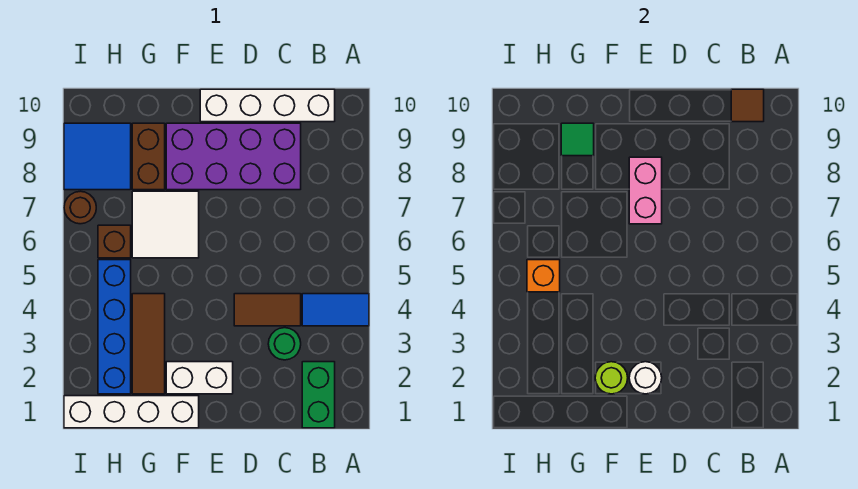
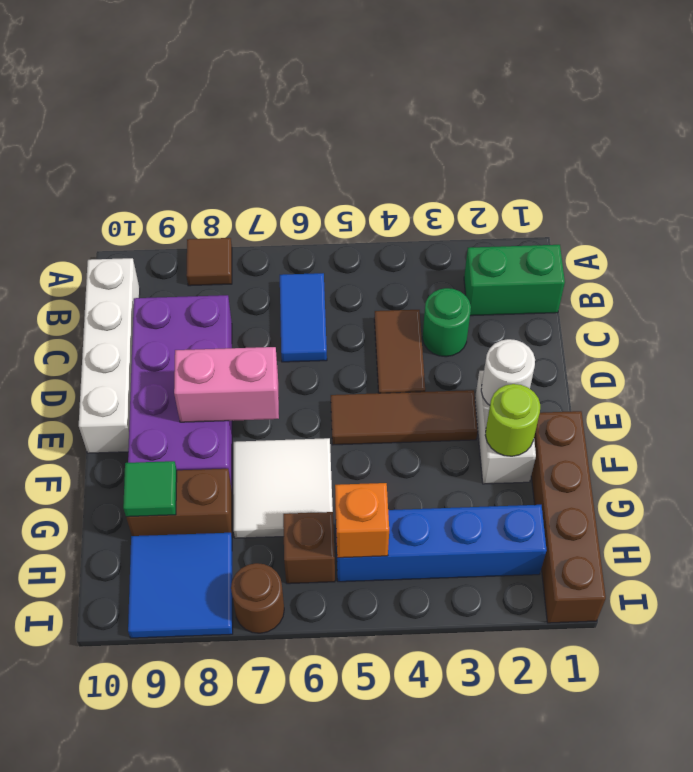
blue 1x2 tile [302,294,369,326] -> blue 1x2 tile moved to [280,273,327,362]
brown 1x1 tile [731,89,764,122] -> brown 1x1 tile moved to [186,238,232,286]
white 1x4 brick [64,396,199,428] -> brown 1x4 brick [531,411,606,623]
brown 1x3 tile [132,294,165,394] -> brown 1x3 tile moved to [331,390,478,445]

